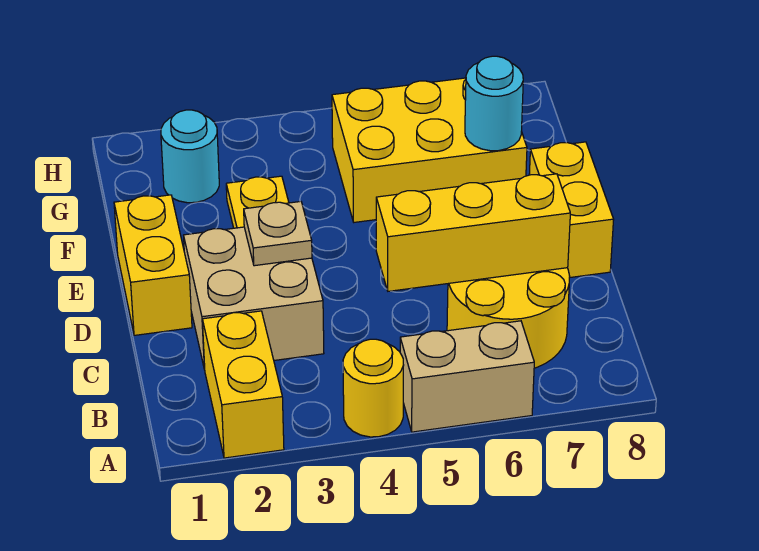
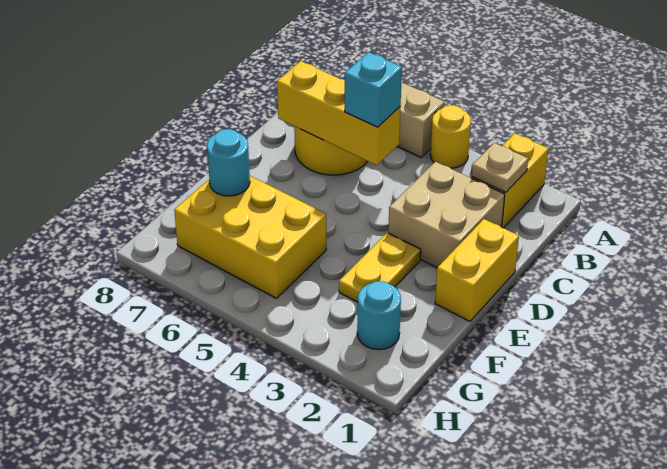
none -> cyan 1x1 brick [345,52,402,127]
tan 1x1 plate [244,201,312,266] -> tan 1x1 plate moved to [472,143,528,192]
yellow 1x2 brick [529,142,614,278] -> none

